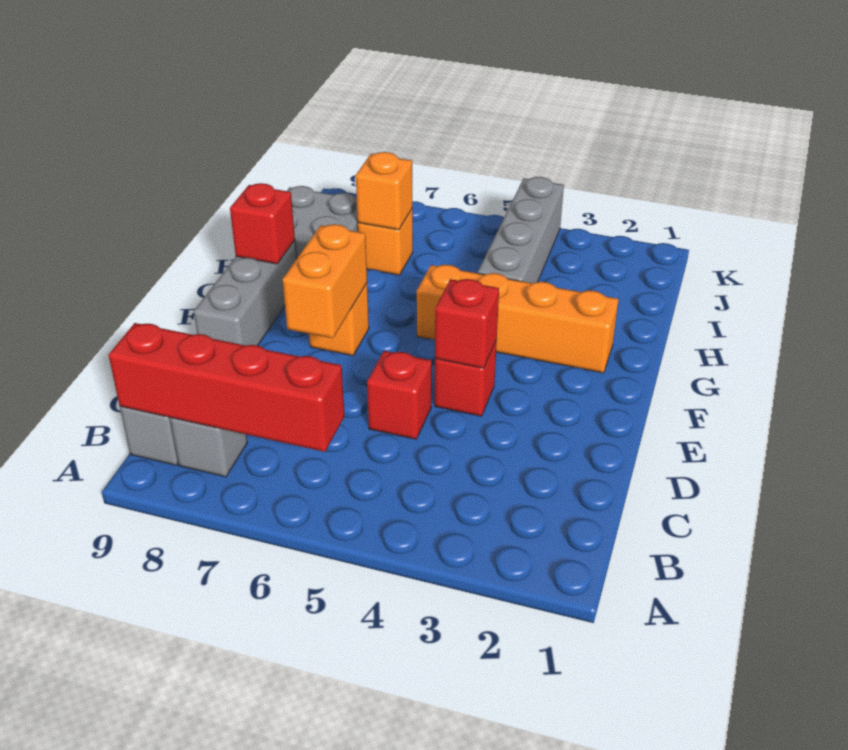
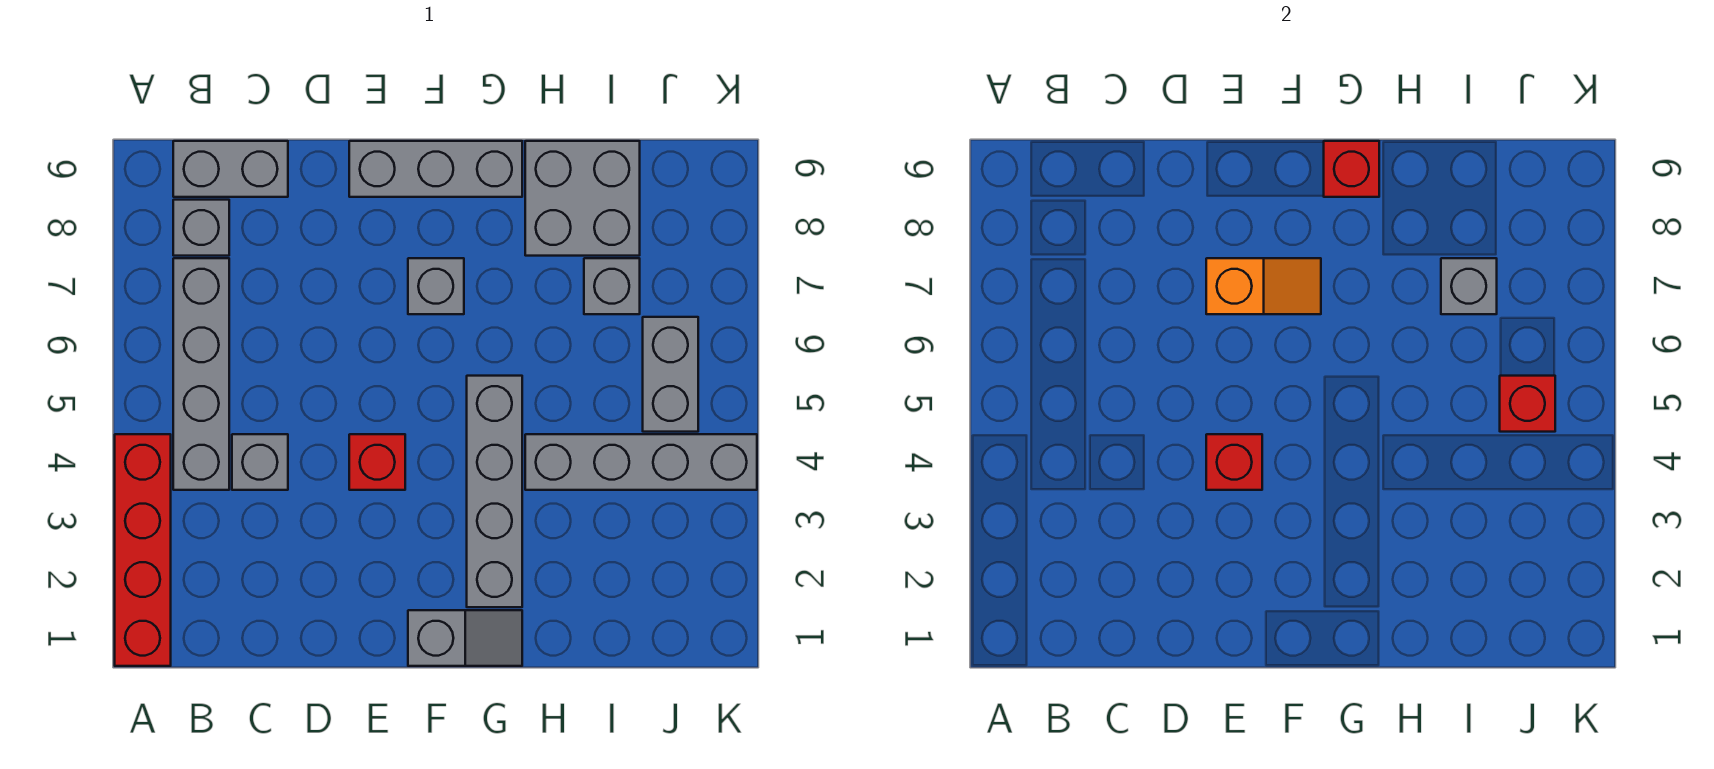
none -> grey 1x4 brick [173,258,229,490]
red 1x4 brick [109,323,345,452] -> red 1x4 brick moved to [115,434,171,666]
none -> grey 1x1 brick [232,434,288,490]
red 1x1 brick [367,351,432,439] -> red 1x1 brick moved to [1500,376,1555,432]
orange 1x2 brick [283,224,367,338] -> orange 1x2 slope [1206,258,1321,314]
none -> grey 1x2 slope [408,610,522,666]
orange 1x1 brick [309,284,369,356] -> grey 1x1 brick [408,258,464,314]
orange 1x4 brick [417,265,619,373] -> grey 1x4 brick [467,376,522,607]
orange 1x1 brick [358,208,413,275] -> grey 1x1 brick [584,258,640,314]
orange 1x1 brick [356,152,413,230] -> grey 1x1 brick [1441,258,1497,314]
none -> grey 1x2 brick [643,317,698,432]

